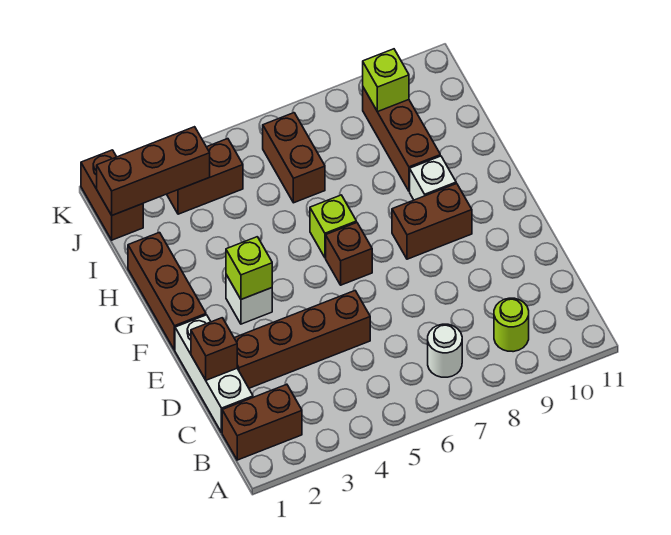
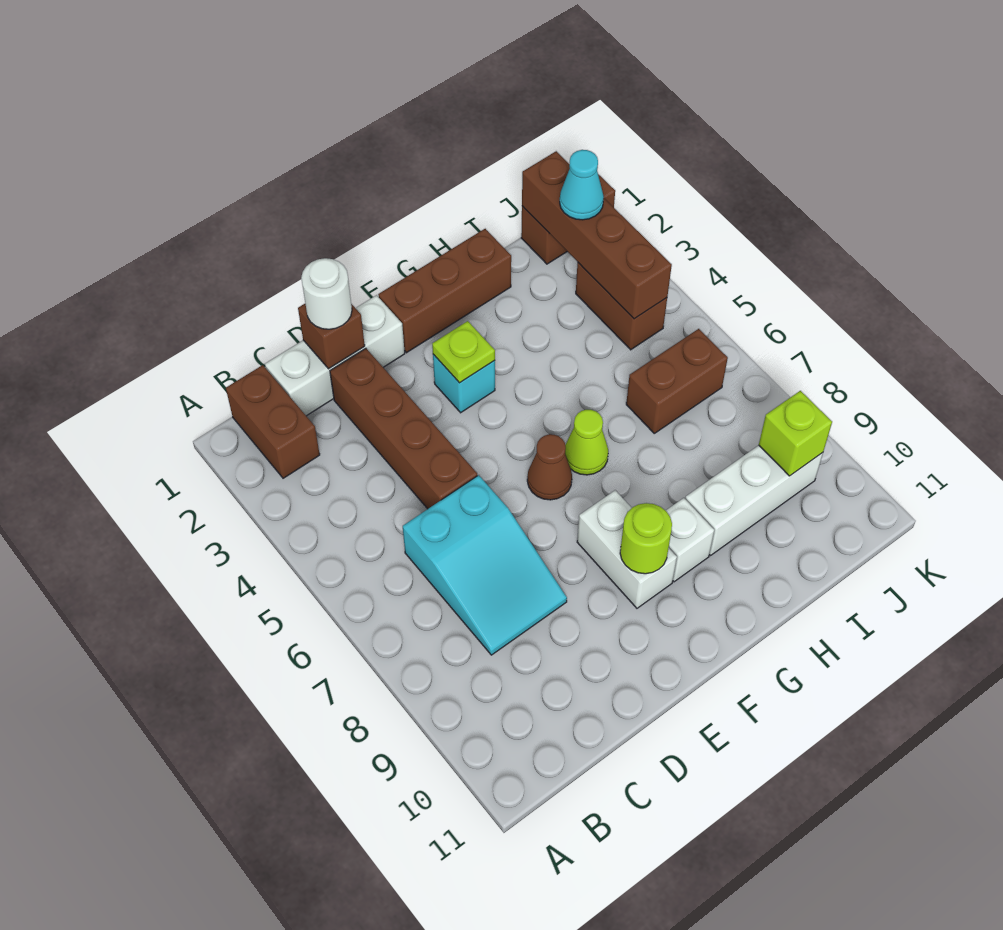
white 1x1 round brick [428,324,462,377] -> white 1x1 round brick moved to [301,258,352,329]
lime 1x1 round brick [494,298,529,352] -> lime 1x1 round brick moved to [620,503,672,574]
none -> cyan 2x3 slope [403,475,567,655]
white 1x1 brick [226,275,272,324] -> cyan 1x1 brick [433,354,495,413]
lime 1x1 brick [226,237,272,299] -> lime 1x1 plate [432,321,495,383]
brown 1x1 brick [326,223,372,285] -> brown 1x1 cone [527,434,572,500]
brown 1x2 brick [392,183,472,259] -> white 1x2 brick [577,490,677,608]
lime 1x1 brick [310,195,356,258] -> lime 1x1 cone [565,410,608,475]
brown 1x3 brick [363,88,440,191] -> white 1x3 brick [685,445,823,555]
brown 1x3 brick [97,127,210,215] -> brown 1x4 brick [522,151,672,319]
none -> cyan 1x1 cone [560,150,604,220]

